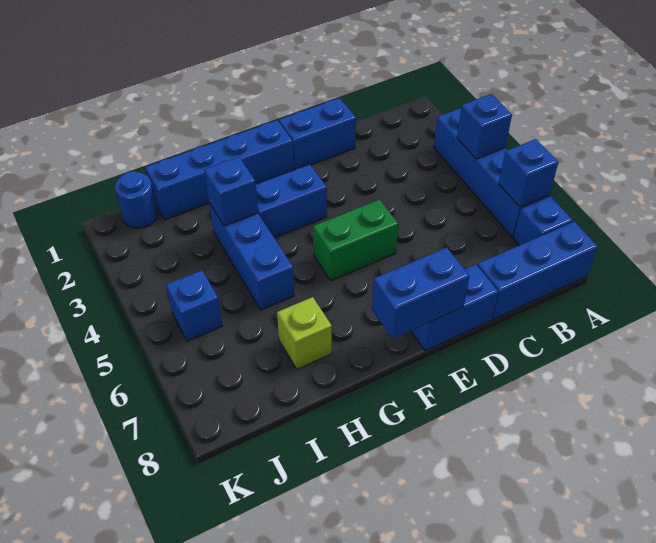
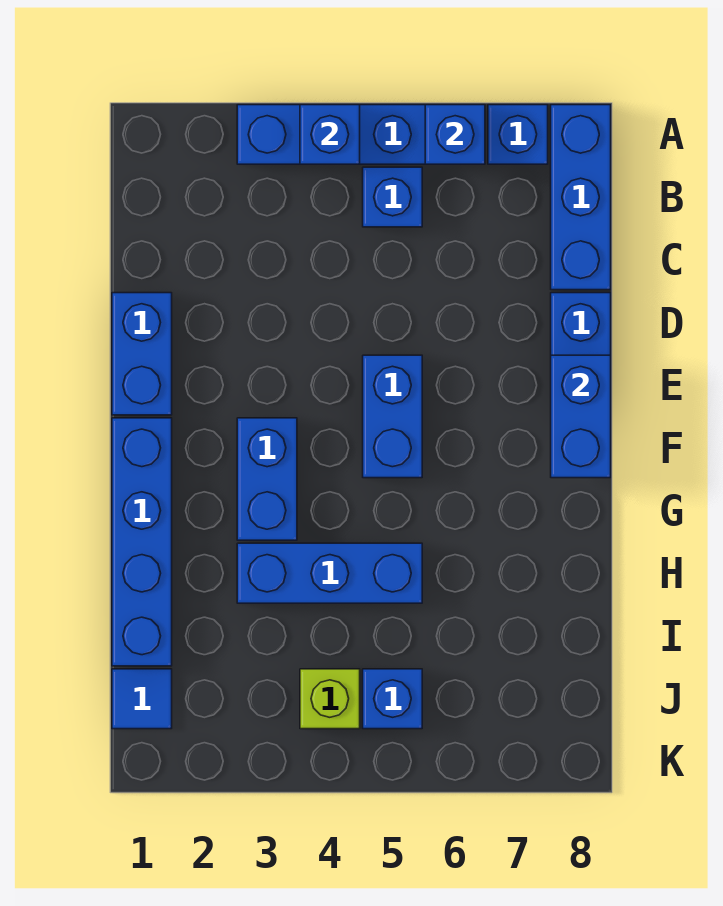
green 1x2 brick [313,200,398,281] -> blue 1x2 brick [363,355,422,478]
blue 1x1 brick [204,157,258,226] -> blue 1x1 brick moved to [363,167,422,227]
lime 1x1 brick [277,297,332,369] -> lime 1x1 brick moved to [300,669,360,729]
blue 1x1 round brick [115,171,158,228] -> blue 1x1 tile [112,669,172,729]

